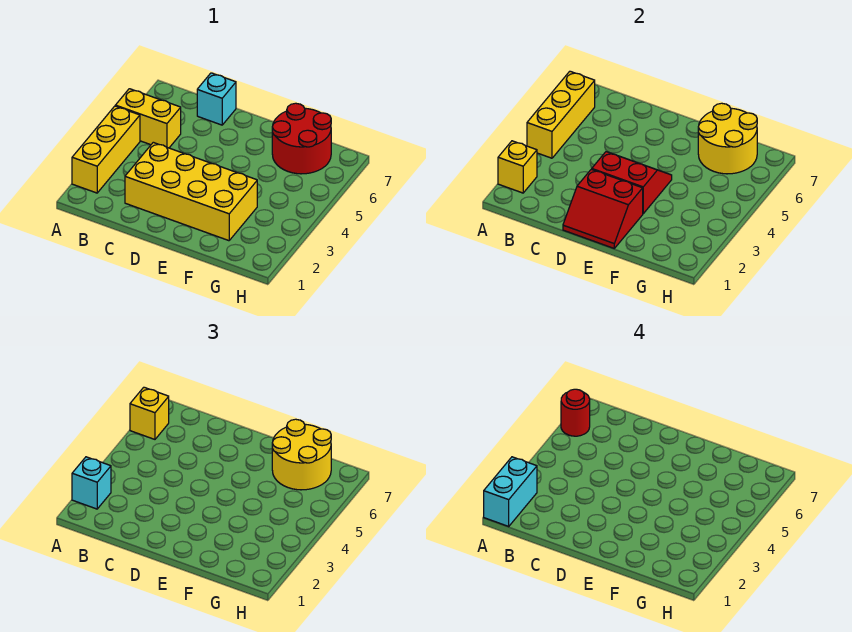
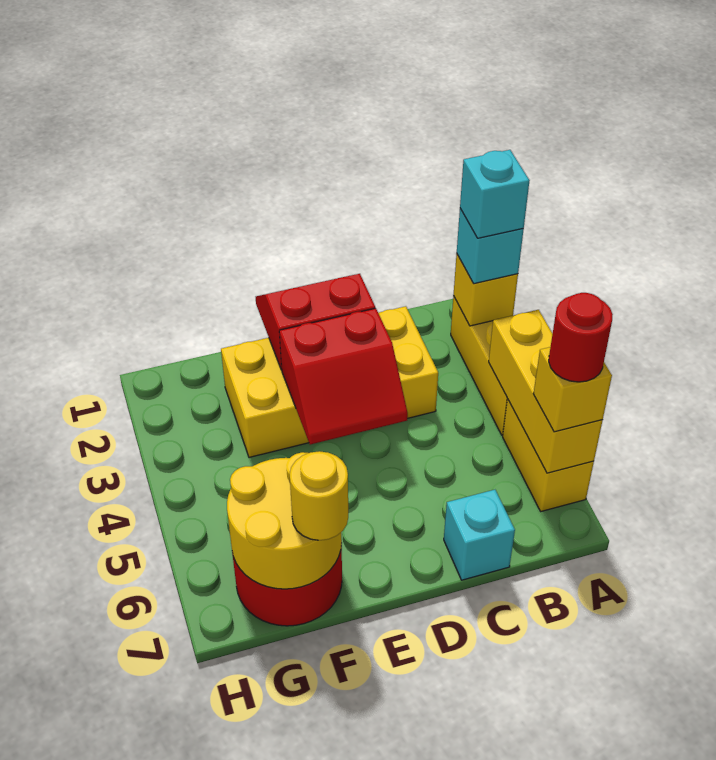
cyan 1x2 brick [484,457,537,526] -> cyan 1x1 brick [460,150,530,238]
yellow 1x2 brick [115,89,181,148] -> yellow 1x2 brick turned to [503,399,594,511]
yellow 2x2 round brick [272,419,331,490] -> yellow 1x1 round brick [290,451,348,540]

